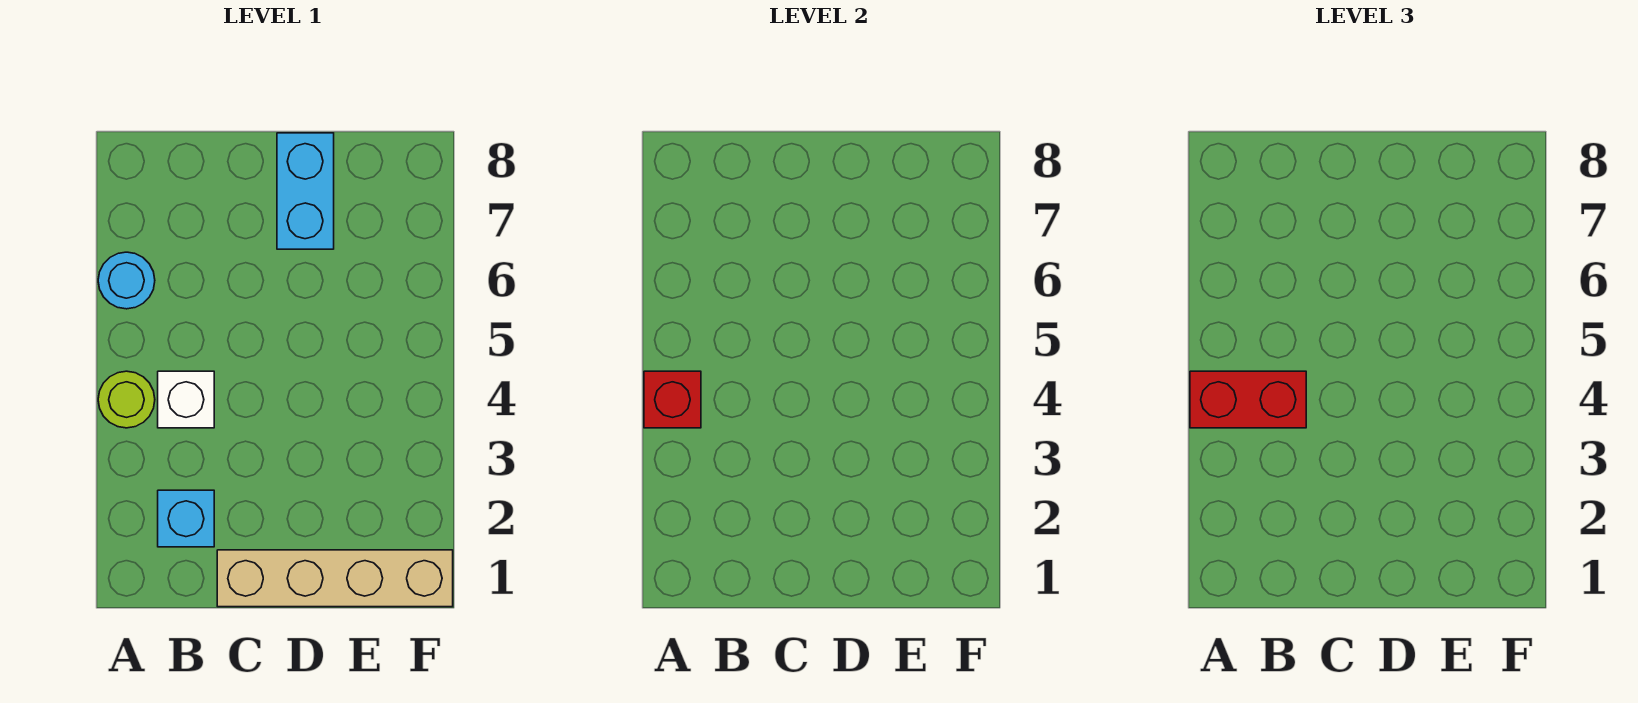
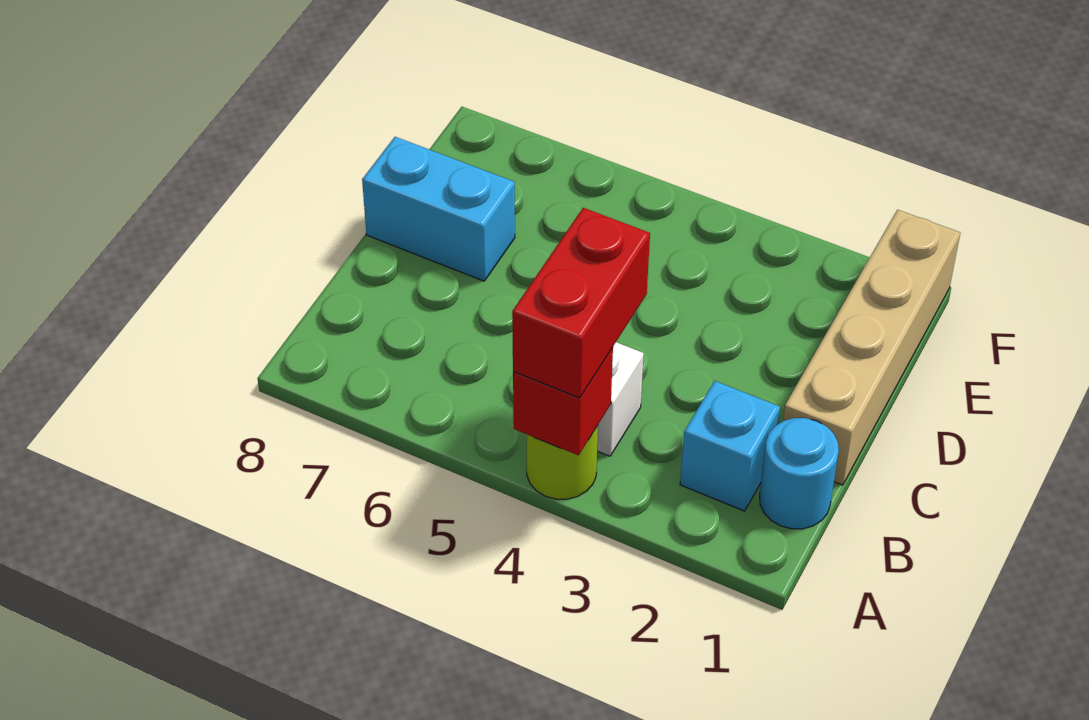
cyan 1x1 round brick [98,252,155,309] -> cyan 1x1 round brick moved to [760,418,839,529]

